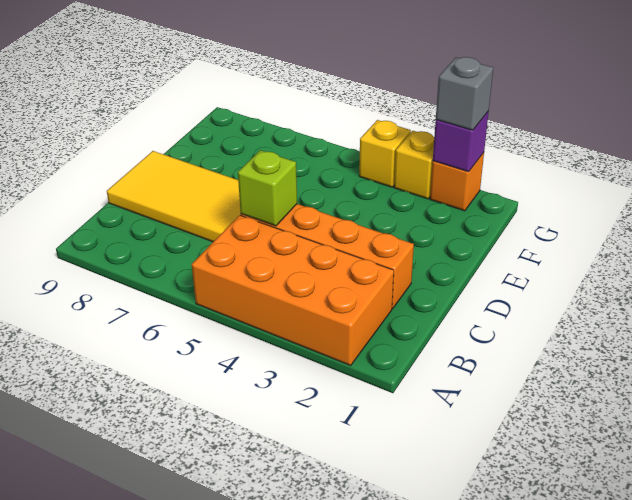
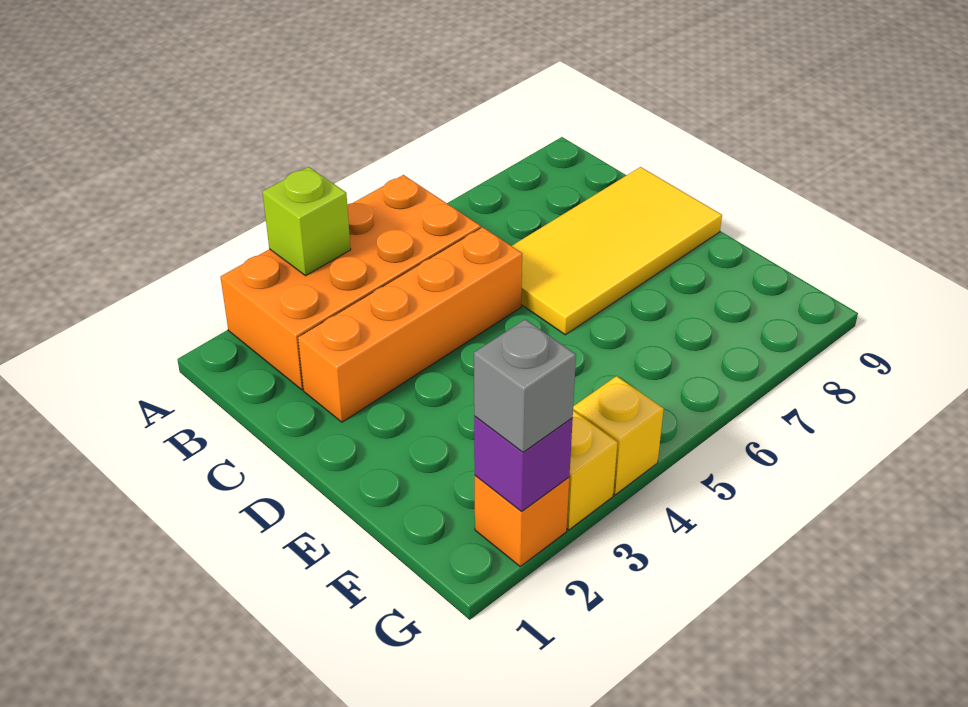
lime 1x1 brick [238,150,297,226] -> lime 1x1 brick moved to [263,167,351,276]

